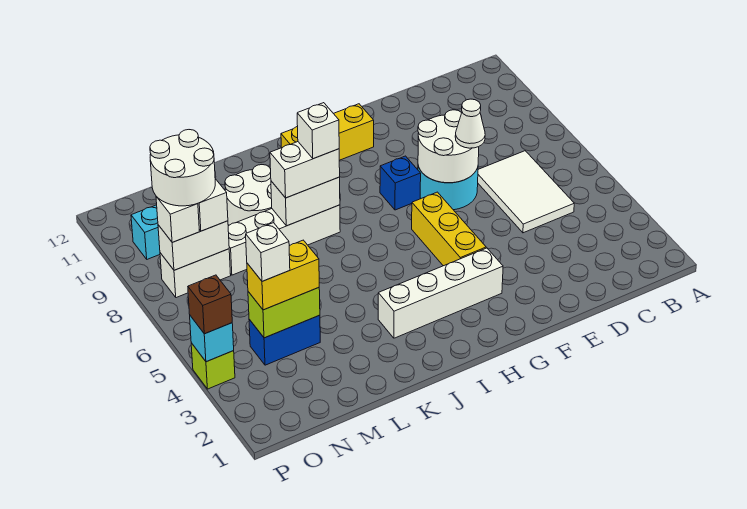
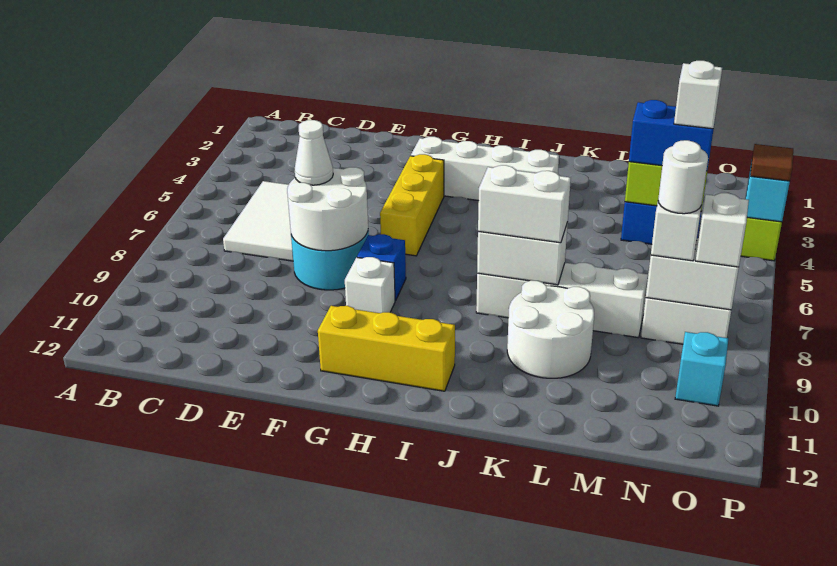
white 1x1 brick [297,103,339,159] -> white 1x1 brick moved to [345,257,395,313]
yellow 1x2 brick [247,240,319,310] -> blue 1x2 brick [629,100,714,171]
white 2x2 round brick [150,130,215,206] -> white 1x1 round brick [658,140,708,214]
brown 1x1 brick [188,275,232,334] -> brown 1x1 tile [750,144,793,181]

